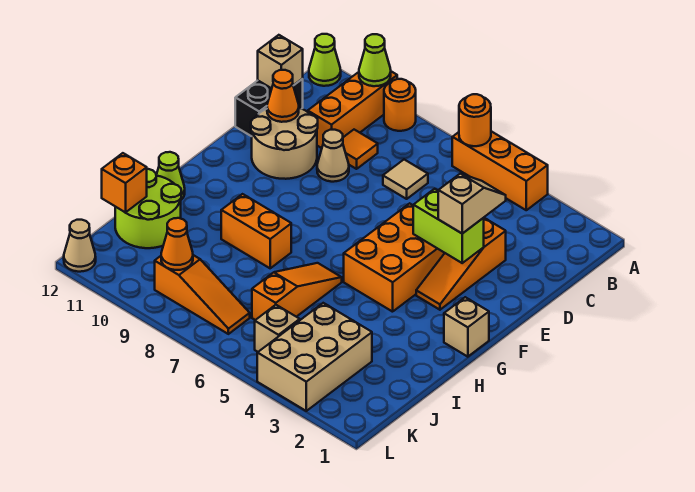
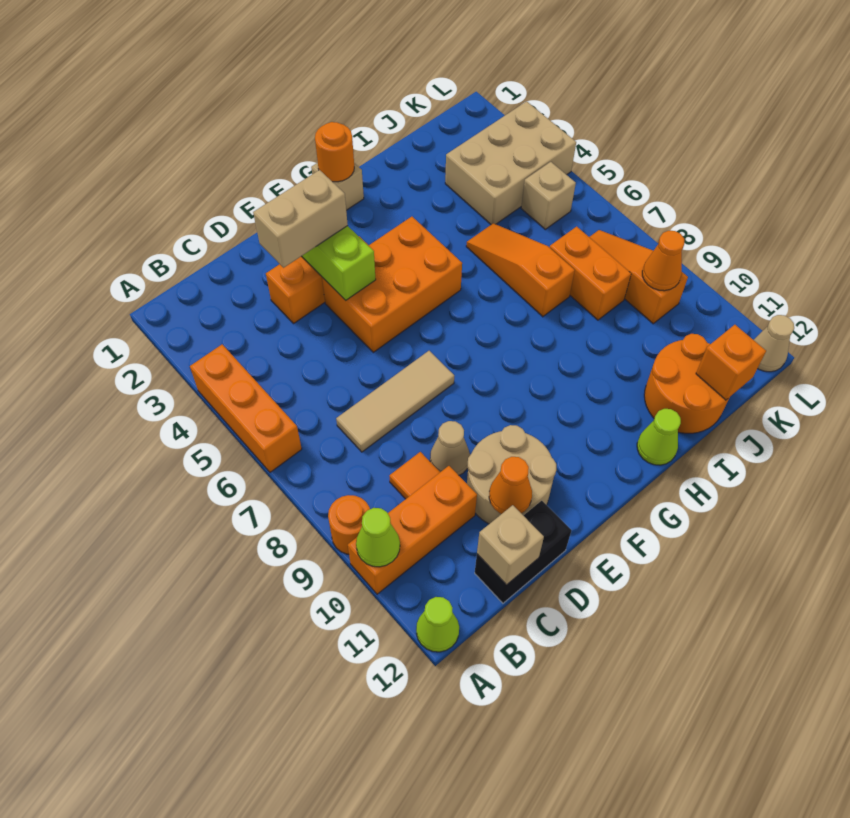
orange 1x1 round brick [459,94,491,146] -> orange 1x1 round brick moved to [315,122,354,182]
tan 1x1 tile [383,160,428,199] -> tan 1x3 tile [336,351,454,452]
tan 1x2 slope [438,174,506,234] -> tan 1x2 brick [253,170,348,268]
orange 1x3 slope [252,263,342,320] -> orange 1x3 slope turned to [466,223,575,317]
orange 1x2 brick [221,194,291,268] -> orange 1x2 brick moved to [550,226,631,320]
lime 2x2 round brick [115,169,181,248] -> orange 2x2 round brick [644,334,730,433]

